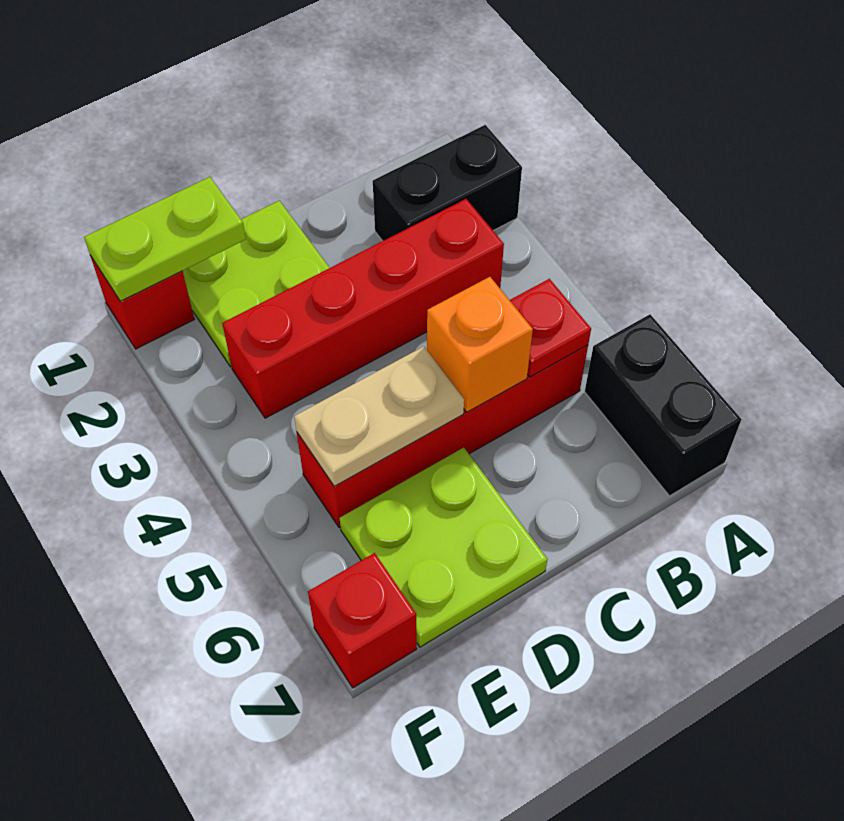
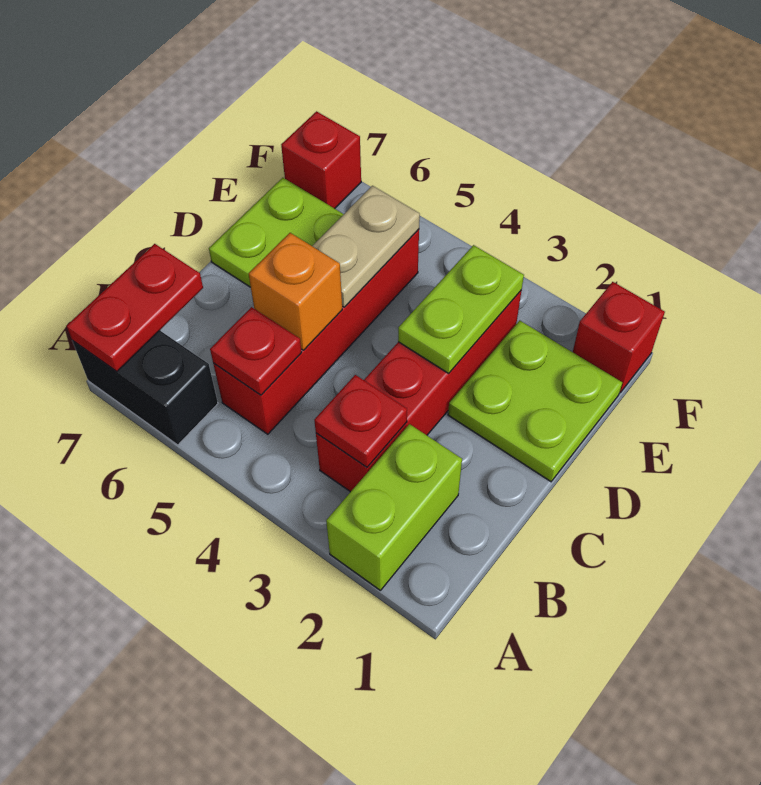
black 1x2 brick [373,125,522,241] -> lime 1x2 brick [326,424,462,591]
none -> red 1x2 plate [67,244,203,371]
none -> red 1x1 plate [314,375,407,467]
lime 1x2 plate [84,177,246,301] -> lime 1x2 plate moved to [398,245,524,373]

